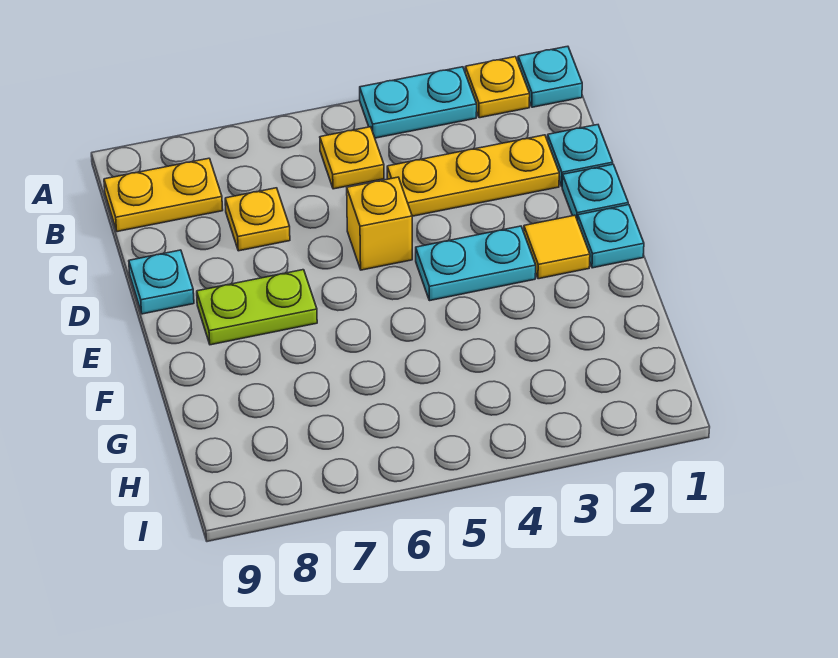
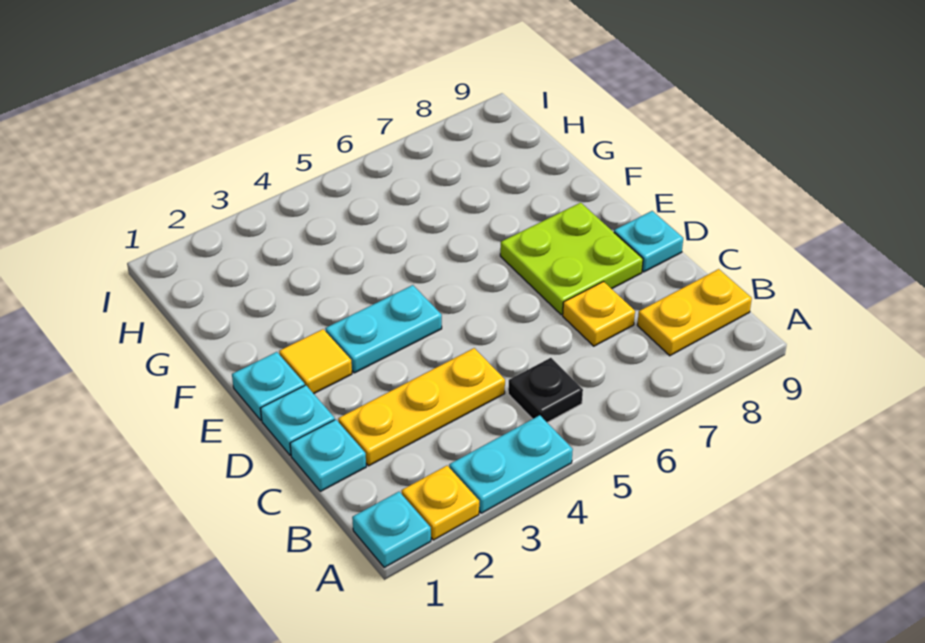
yellow 1x1 plate [320,127,384,189] -> black 1x1 plate [508,358,583,422]
yellow 1x1 brick [347,177,412,270] -> none
lime 1x2 plate [197,270,317,345] -> lime 2x2 plate [500,203,643,315]

